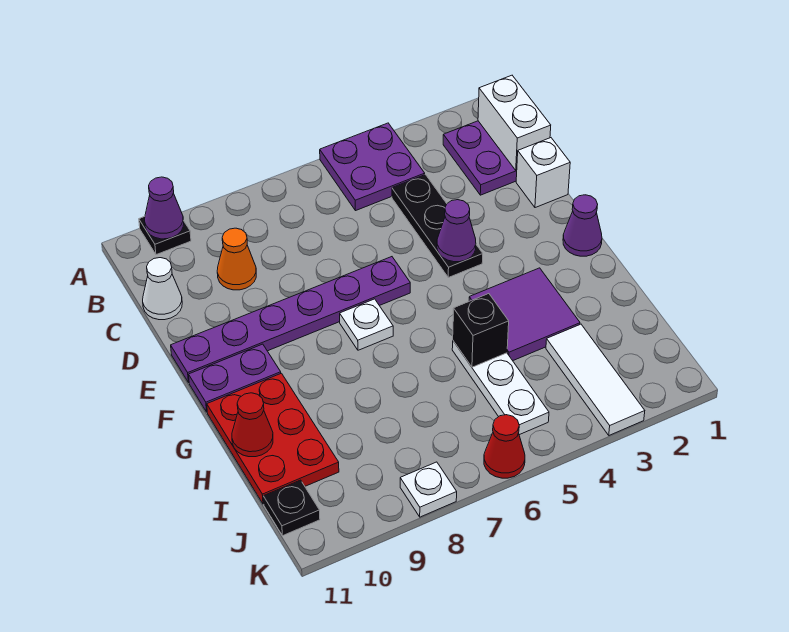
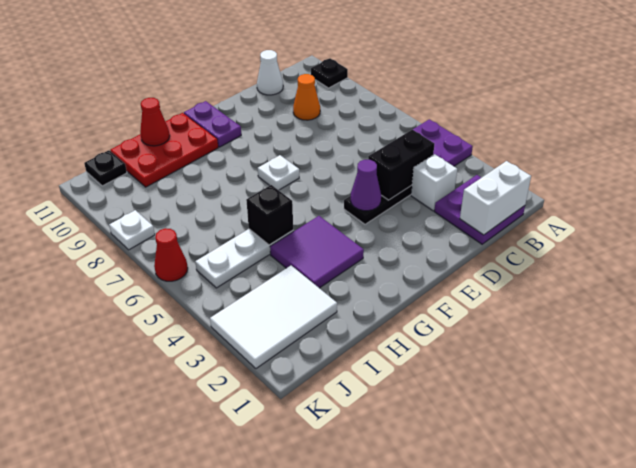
purple 1x1 cone [145,177,184,239] -> none
none -> black 1x2 brick [368,130,434,200]
white 1x1 brick [516,138,570,208] -> white 1x1 brick moved to [411,154,457,211]
purple 1x6 plate [171,257,410,382] -> none
purple 1x1 cone [563,195,602,256] -> none
white 1x3 tile [546,324,645,435] -> white 2x3 tile [210,266,337,368]

